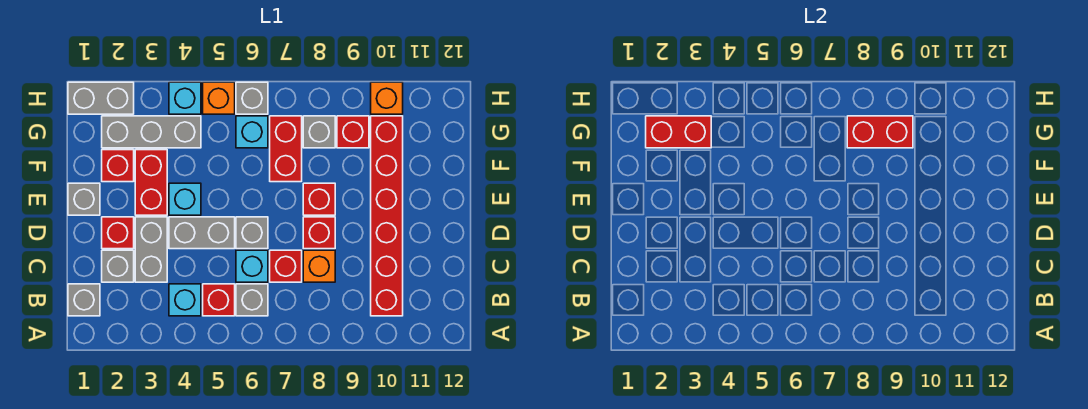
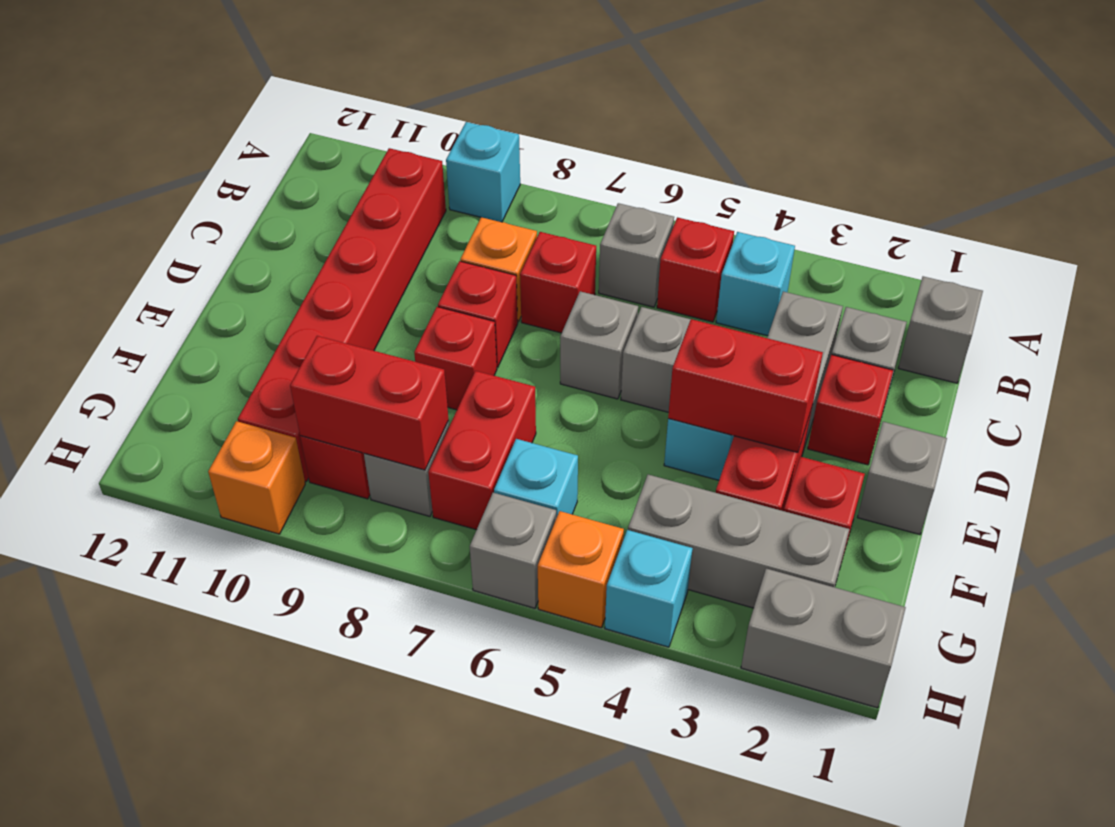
cyan 1x1 brick [236,250,268,282] -> cyan 1x1 brick moved to [446,122,520,222]
red 1x2 brick [646,116,711,148] -> red 1x2 brick moved to [668,319,823,453]

